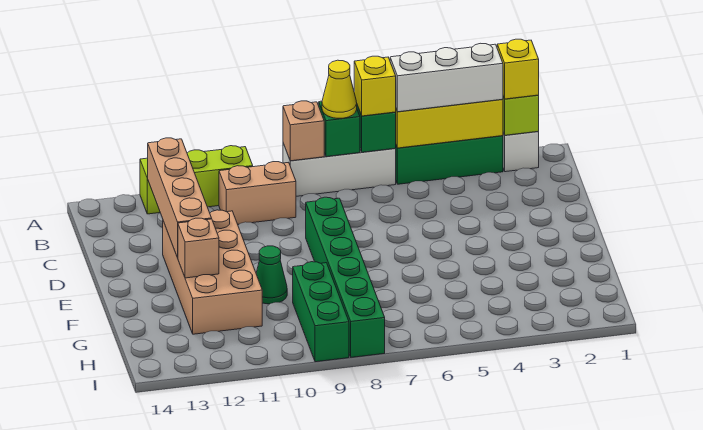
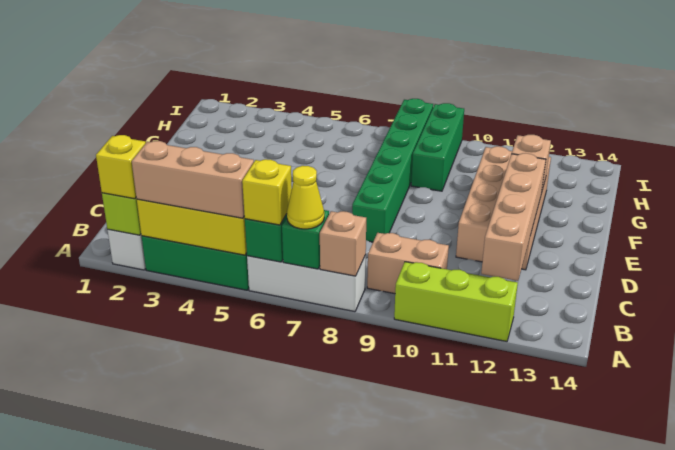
white 1x3 brick [390,43,503,112] -> tan 1x3 brick [132,141,254,218]
green 1x1 cone [256,246,287,304] -> none

